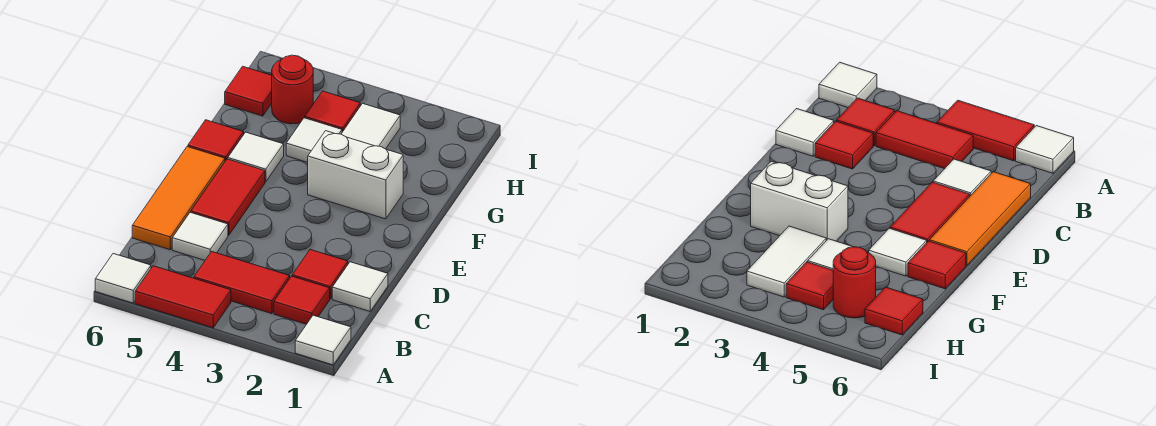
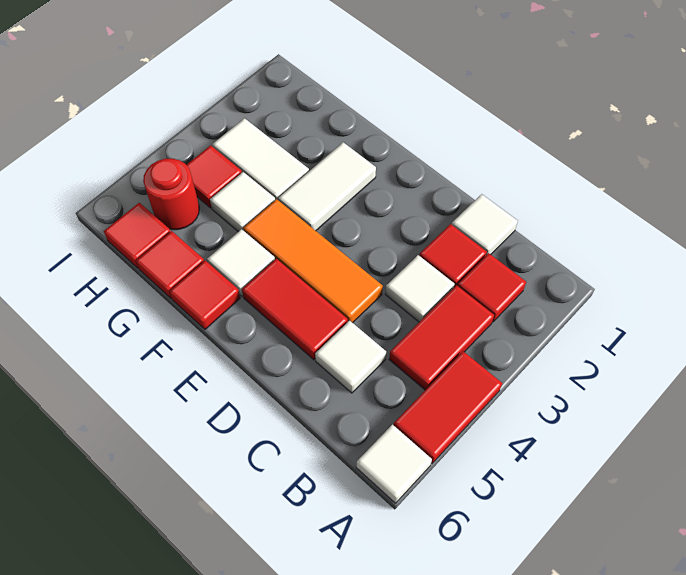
white 1x1 tile [295,315,351,365] -> white 1x1 tile moved to [385,255,454,322]
orange 1x3 tile [132,147,225,250] -> orange 1x3 tile moved to [243,199,383,323]
white 1x2 brick [308,131,403,219] -> white 1x2 tile [278,142,376,231]
none -> red 1x1 tile [136,231,204,298]

